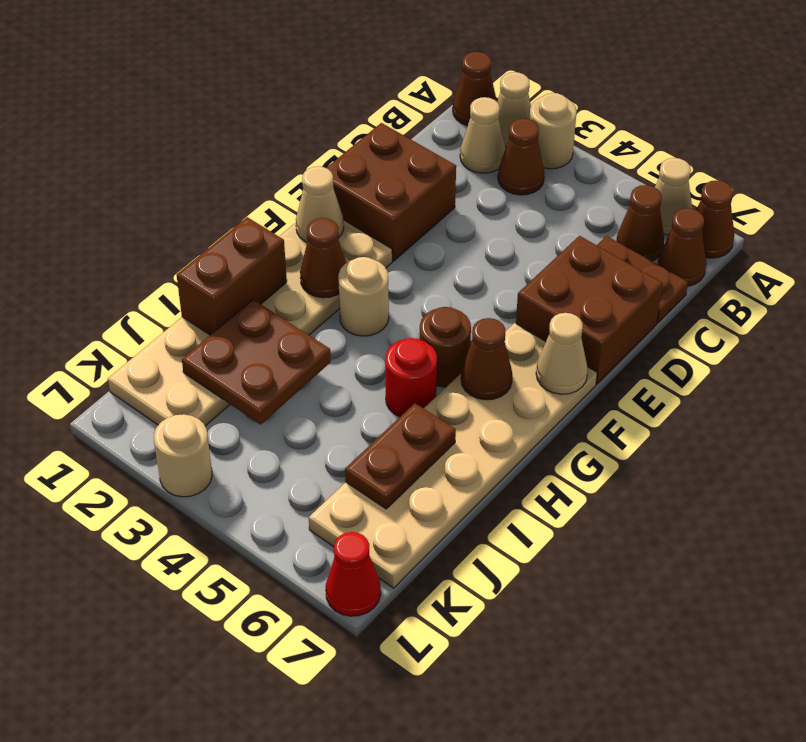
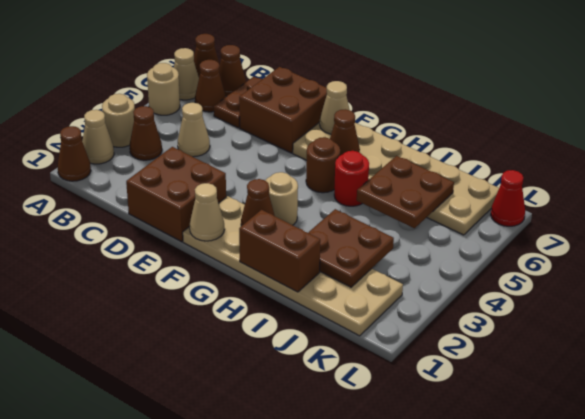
tan 1x1 cone [460,97,506,173] -> tan 1x1 cone moved to [178,103,210,157]
brown 1x2 plate [345,403,456,509] -> brown 2x2 plate [357,156,454,228]
tan 1x1 round brick [154,414,212,497] -> tan 1x1 round brick moved to [147,63,180,115]

